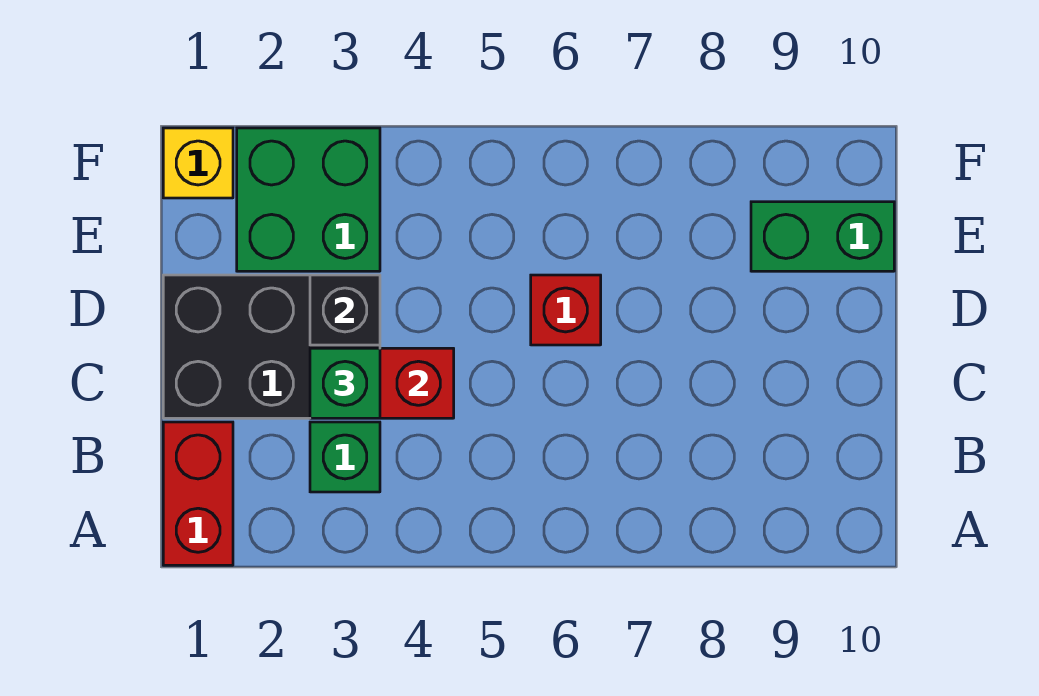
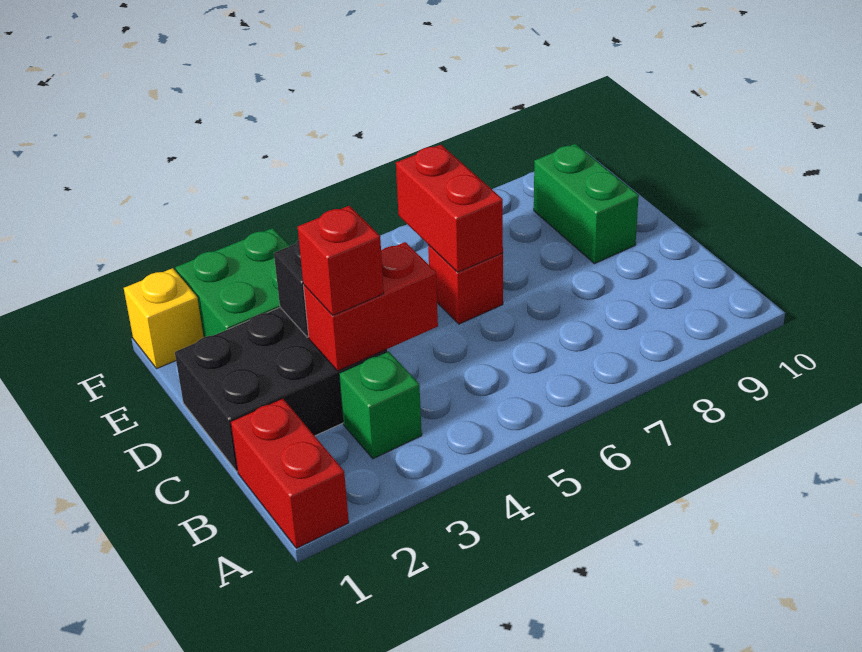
green 1x1 brick [310,348,380,418] -> red 1x1 brick [298,206,384,316]
none -> red 1x2 brick [396,145,503,272]
green 1x2 brick [751,202,894,271] -> green 1x2 brick turned to [534,144,639,264]

